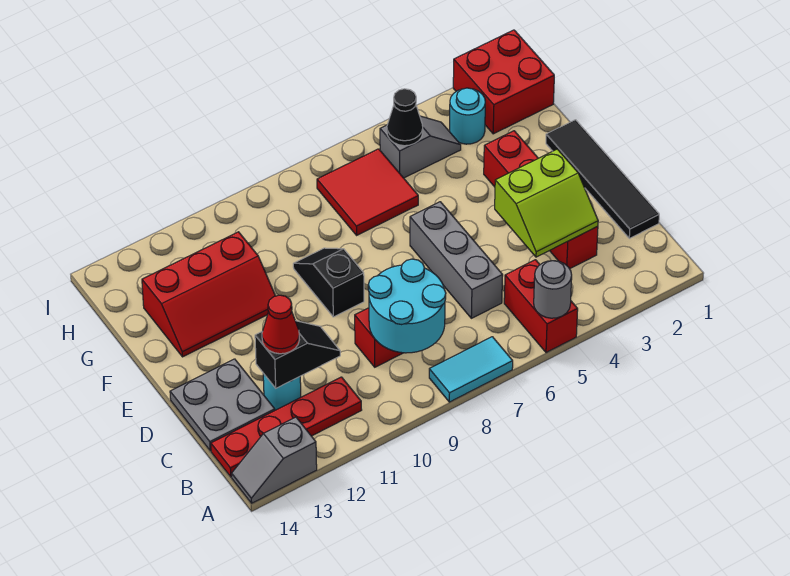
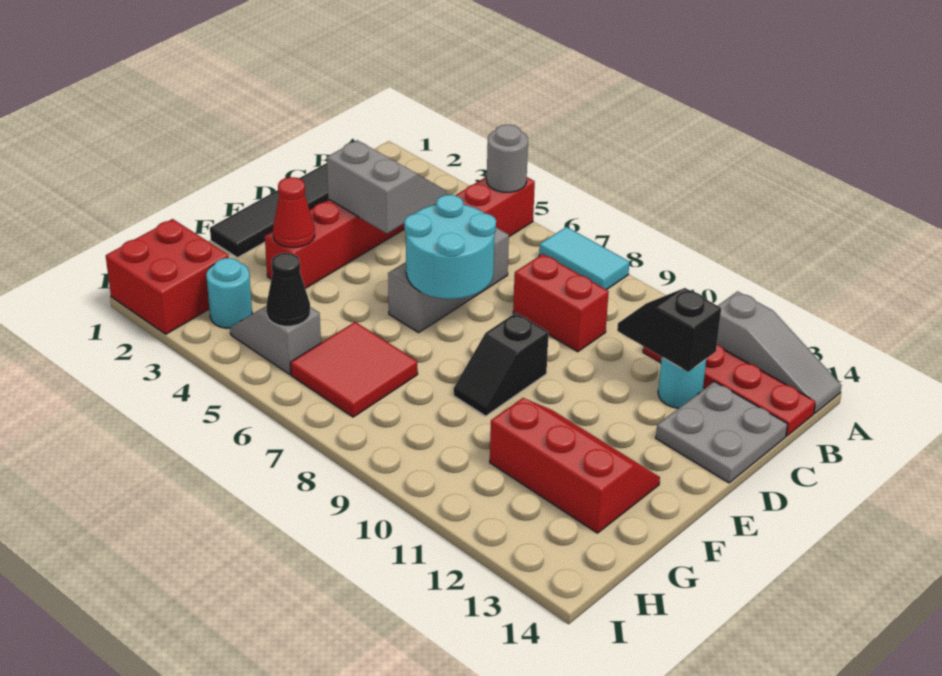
grey 1x2 slope [232,417,317,503] -> grey 1x3 slope [717,291,842,413]
cyan 2x2 round brick [368,259,446,353] -> cyan 2x2 round brick moved to [404,195,496,299]
lime 2x2 slope [495,149,598,257] -> grey 2x2 slope [327,140,446,234]
red 1x1 cone [262,295,300,354] -> red 1x1 cone moved to [273,177,315,248]

